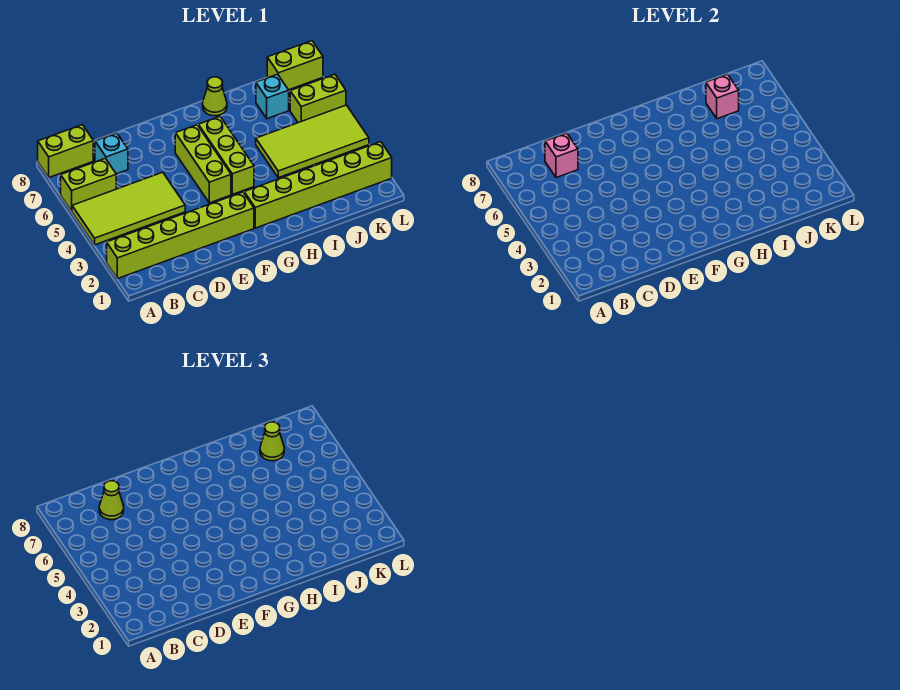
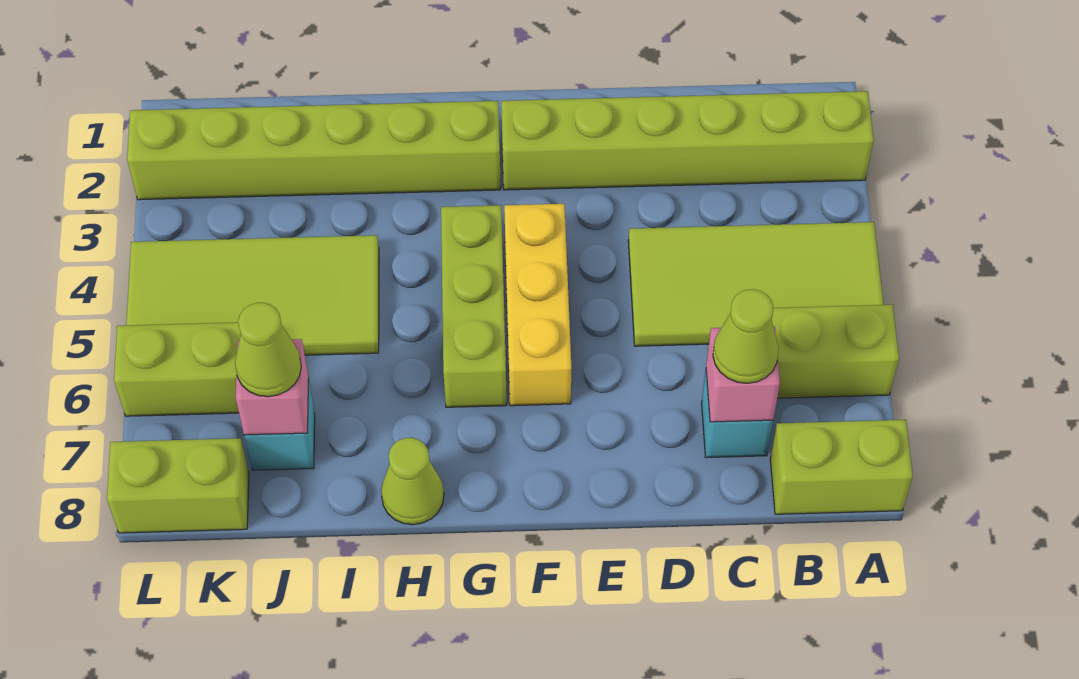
lime 1x3 brick [175,125,231,203] -> yellow 1x3 brick [504,204,572,406]

